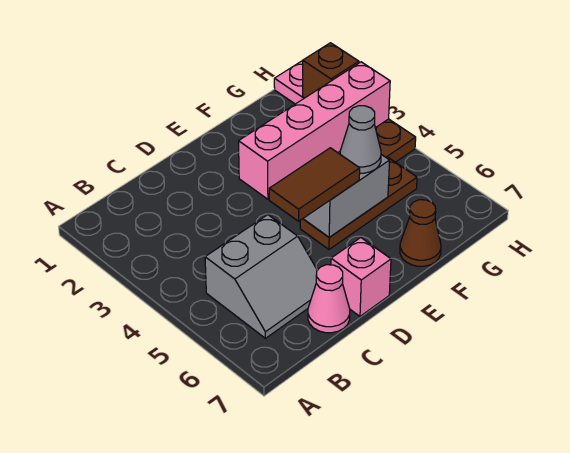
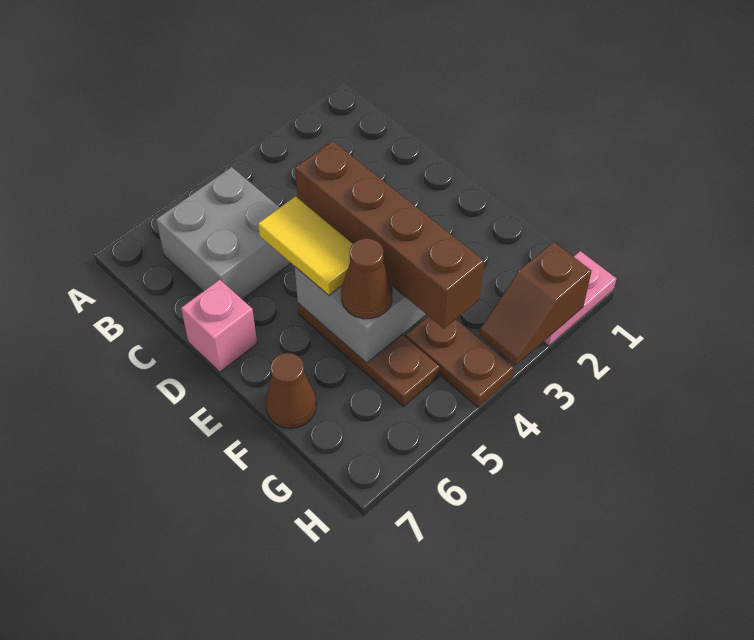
grey 2x2 slope [205,215,317,338] -> grey 2x2 brick [156,167,291,300]
pink 1x1 cone [308,265,350,333] -> none
pink 1x4 brick [239,62,390,199] -> brown 1x4 brick [295,141,484,329]
brown 1x2 tile [269,148,360,221] -> yellow 1x2 tile [258,197,353,295]
grey 1x1 cone [340,106,381,173] -> brown 1x1 cone [341,238,393,319]

